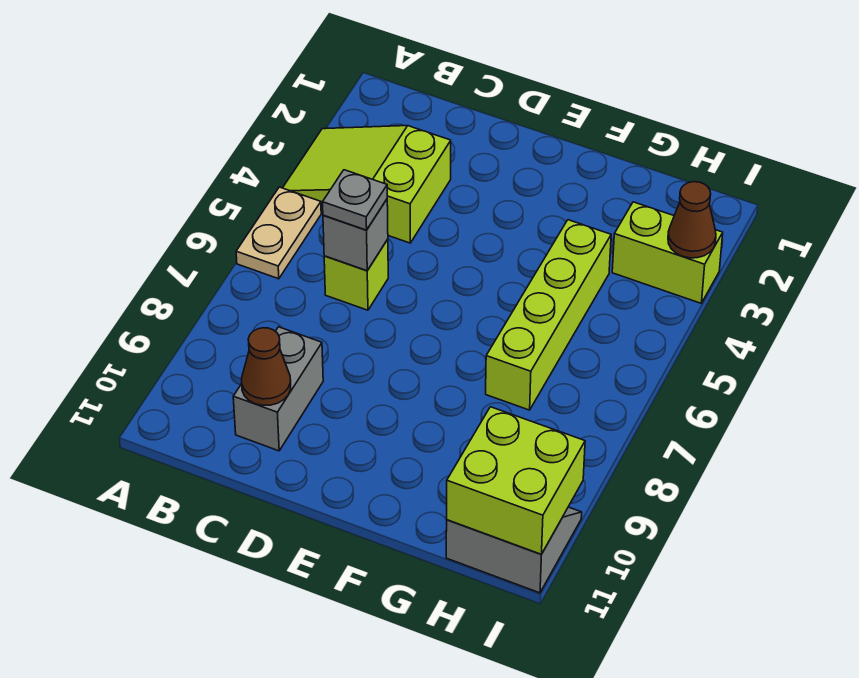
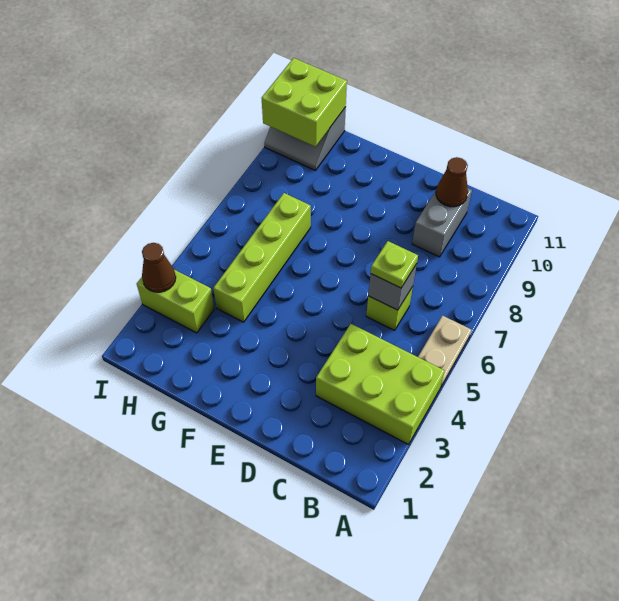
lime 2x3 slope [283,126,451,243] -> lime 2x3 brick [316,324,445,445]
grey 1x1 plate [323,170,387,230] -> lime 1x1 plate [371,241,418,288]

